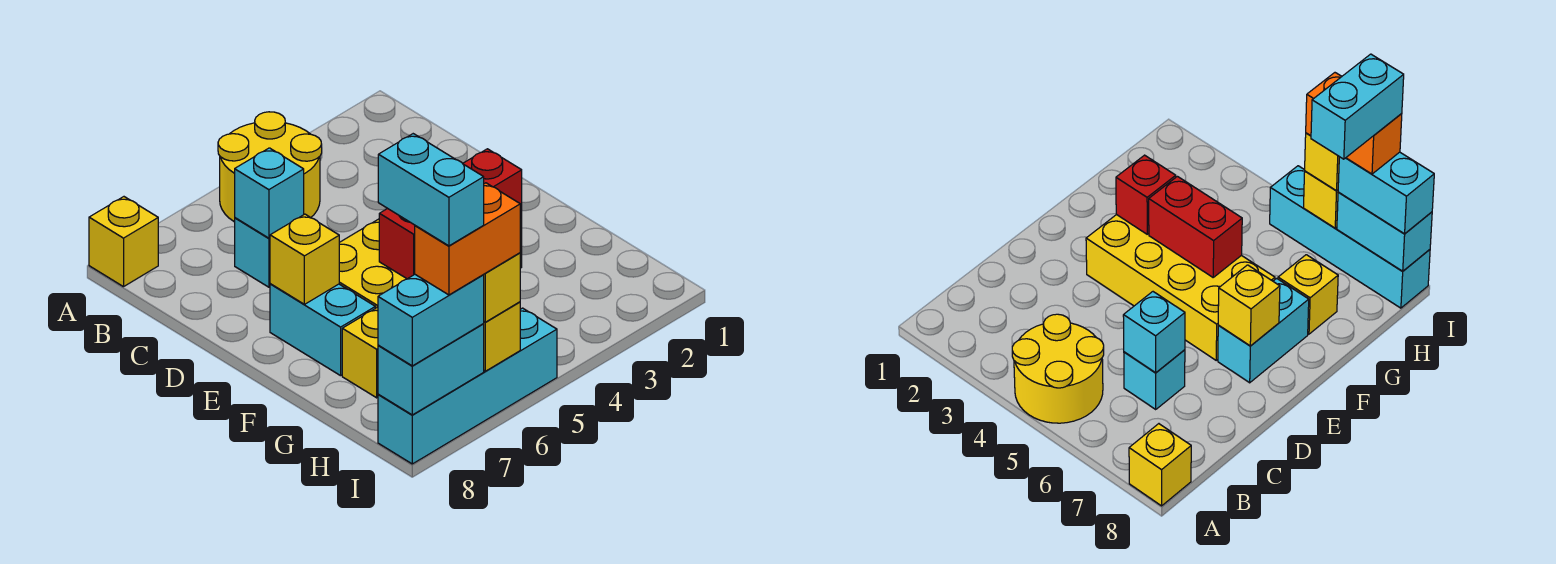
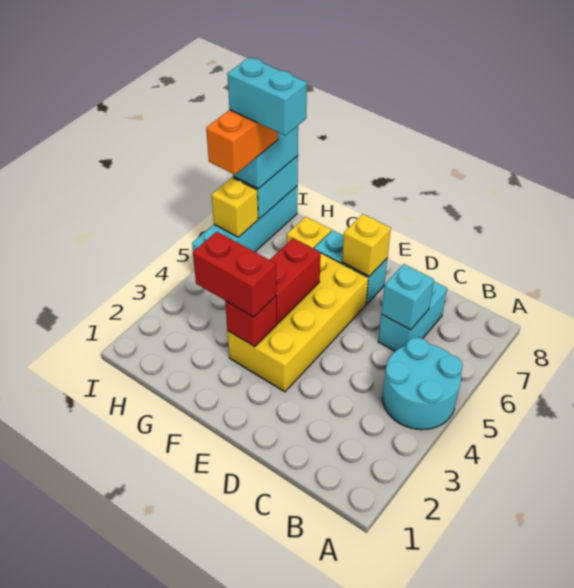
yellow 2x2 round brick [218,112,322,222] -> cyan 2x2 round brick [382,338,463,430]
yellow 1x1 brick [89,197,158,287] -> none
cyan 1x1 brick [235,218,270,287] -> cyan 1x2 brick [378,282,447,351]
none -> red 1x2 brick [193,232,276,317]
yellow 1x1 brick [484,253,520,322] -> none

